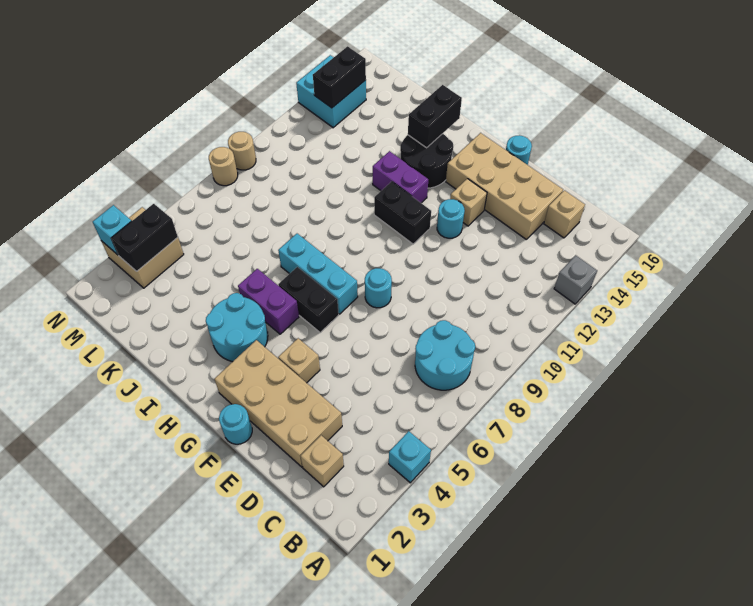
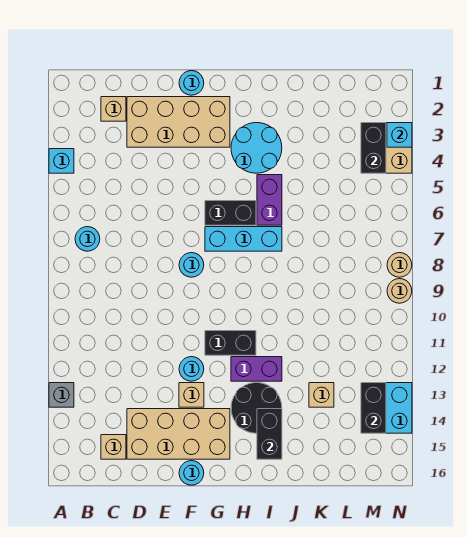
cyan 2x2 round brick [415,320,475,390] -> cyan 1x1 round brick [75,227,100,251]
tan 1x1 brick [278,338,320,383] -> tan 1x1 brick moved to [309,383,334,407]
purple 1x2 brick [238,269,299,334] -> purple 1x2 brick turned to [257,175,282,225]

